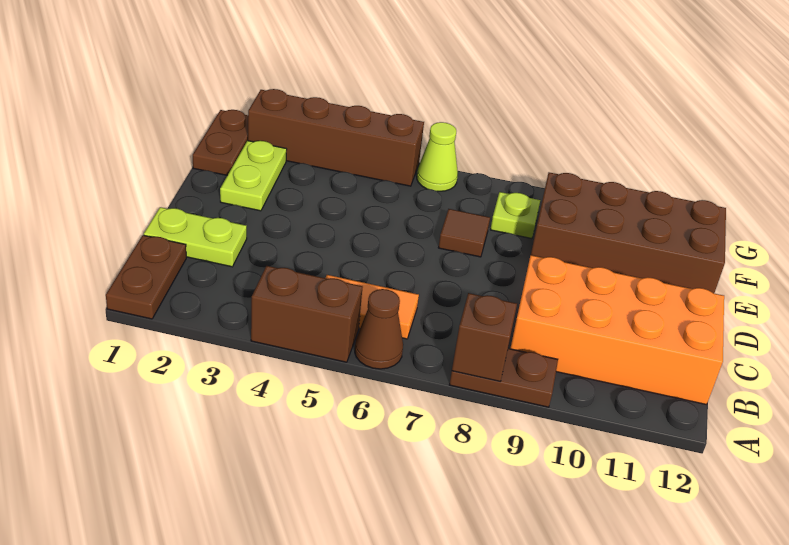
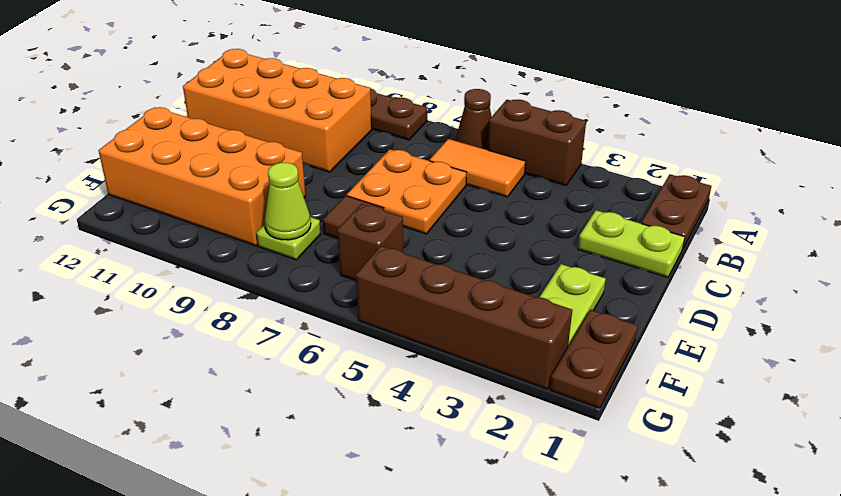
brown 1x1 brick [452,293,517,381] -> brown 1x1 brick moved to [337,204,403,281]
none -> orange 2x2 plate [347,149,467,234]
brown 2x4 brick [531,172,726,293] -> orange 2x4 brick [98,107,306,246]
lime 1x1 cone [417,122,458,191] -> lime 1x1 cone moved to [264,163,311,240]

